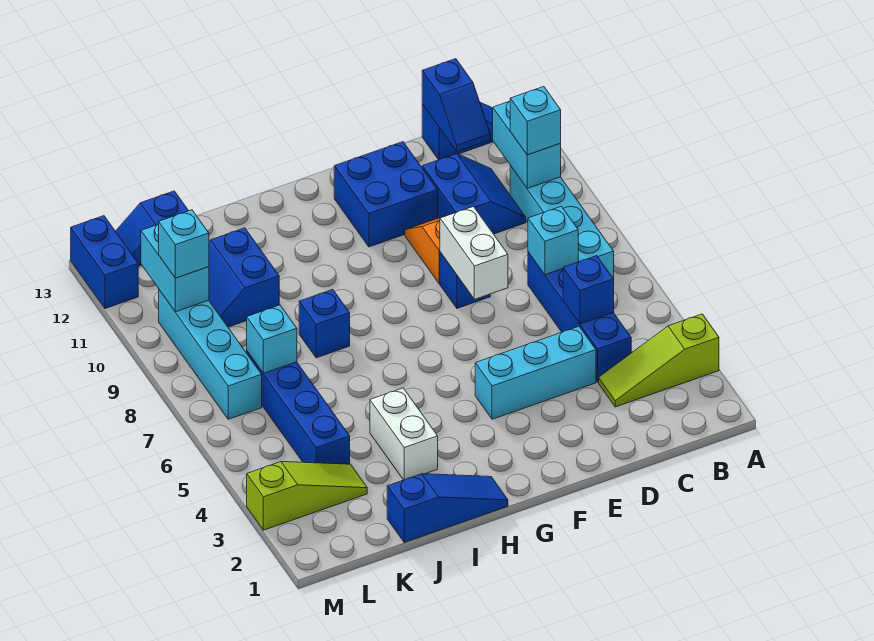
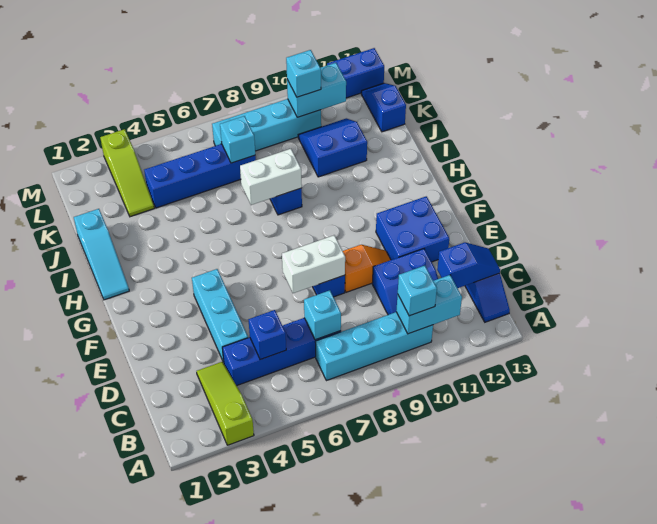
blue 1x2 slope [422,59,490,151] -> blue 1x2 slope turned to [437,242,500,288]
blue 1x3 slope [387,474,508,542] -> cyan 1x3 slope [74,209,129,300]
white 1x2 brick [370,388,438,480] -> white 1x2 brick moved to [240,149,302,205]

